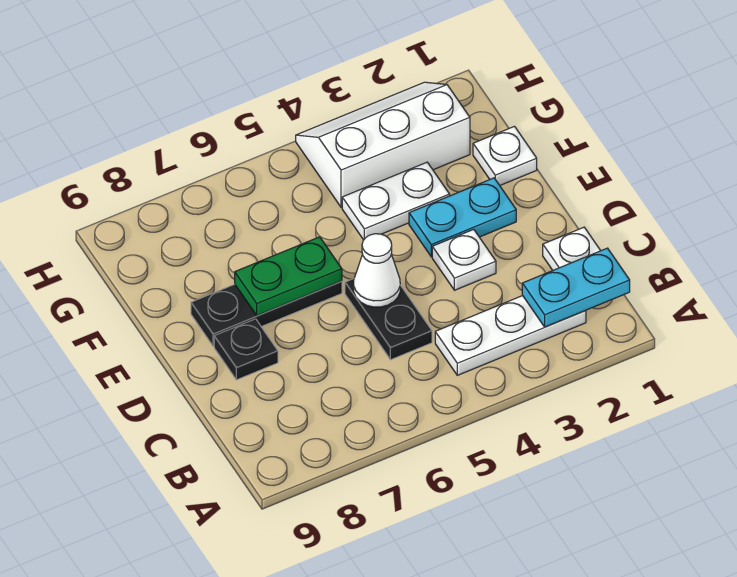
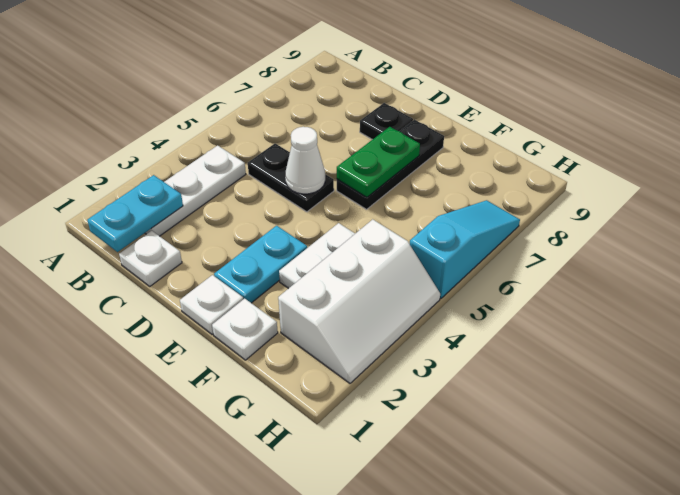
white 1x1 plate [432,229,496,290] -> white 1x1 plate moved to [180,275,243,335]
none -> cyan 1x3 slope [410,200,520,299]

